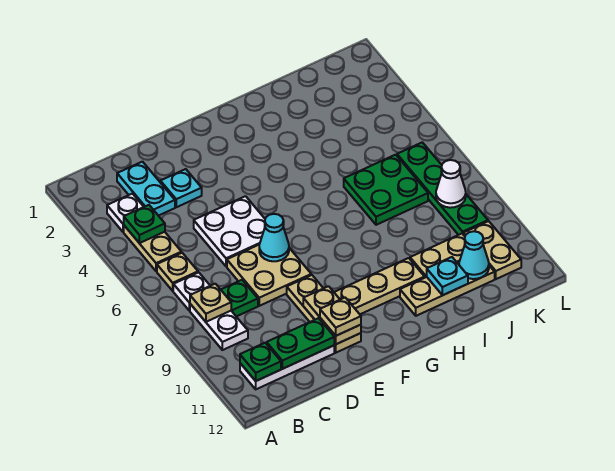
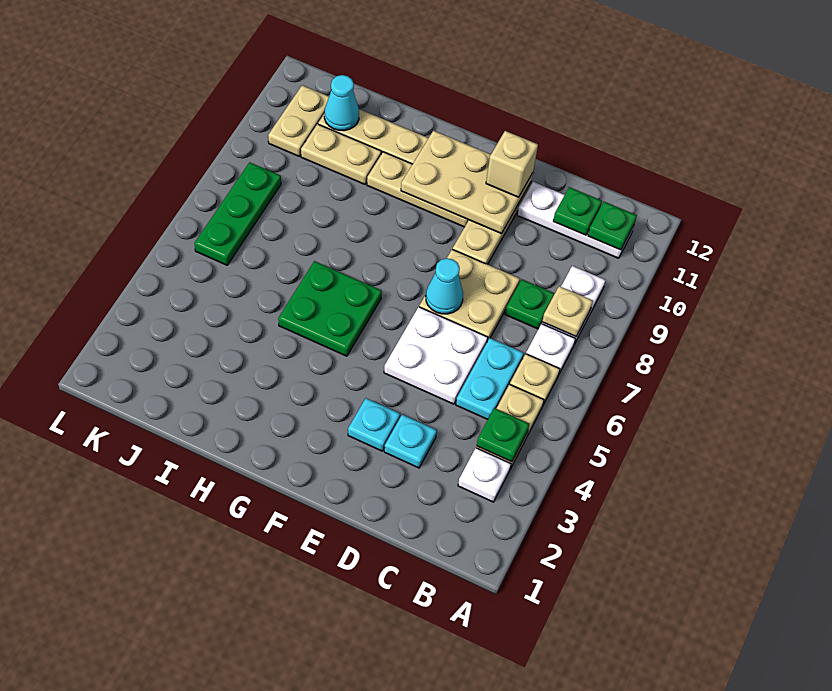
cyan 1x2 plate [117,162,175,216] -> cyan 1x2 plate moved to [456,338,524,419]
green 1x2 plate [267,318,334,369] -> green 1x1 plate [553,187,602,235]
tan 1x2 plate [303,286,361,344] -> tan 2x3 plate [401,131,533,234]
tan 1x1 plate [320,298,361,336] -> tan 1x1 brick [486,131,538,197]
green 2x2 plate [344,155,428,225] -> green 2x2 plate moved to [278,261,382,356]
cyan 1x1 plate [427,257,468,295] -> cyan 1x1 plate moved to [348,398,400,451]
green 1x4 plate [397,142,488,235] -> green 1x3 plate [195,162,281,265]
white 1x1 cone [436,160,466,208] -> none

